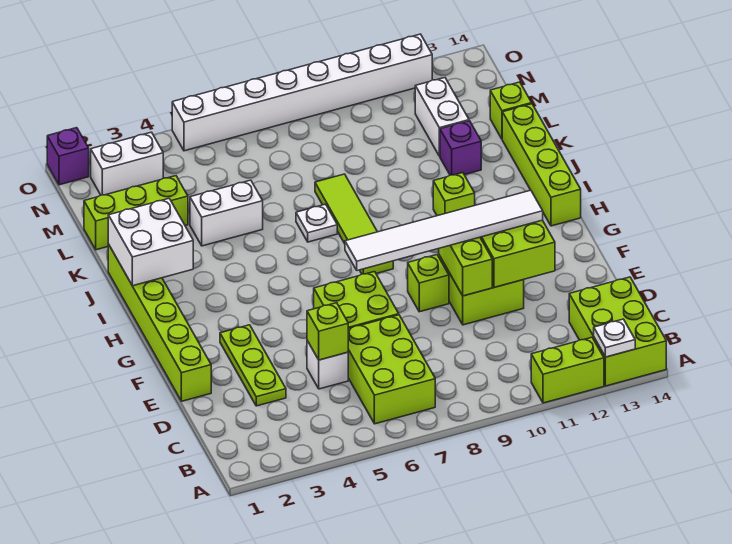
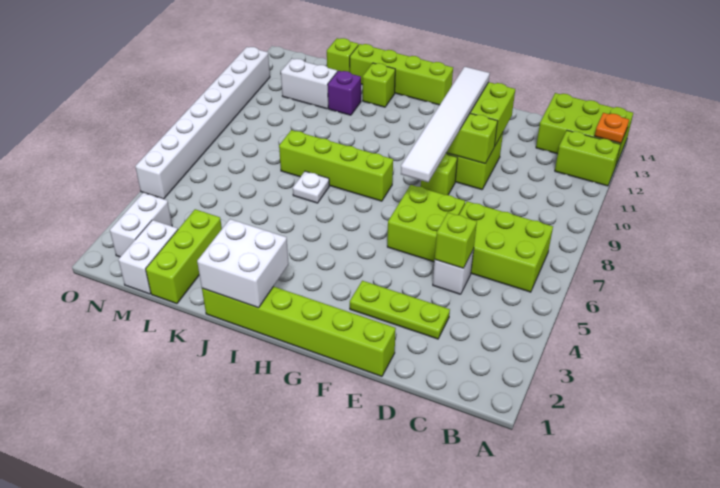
lime 1x2 brick [531,337,604,403] -> lime 1x2 brick turned to [555,130,621,186]
white 1x1 plate [594,319,635,357] -> orange 1x1 plate [595,113,629,143]
lime 1x4 tile [315,174,393,274] -> lime 1x4 brick [279,130,393,201]
lime 1x1 brick [433,173,475,216] -> lime 1x1 brick moved to [363,63,395,107]
white 1x2 brick [190,180,263,246] -> white 1x2 brick moved to [118,220,178,294]
purple 1x1 brick [47,128,89,185] -> none

